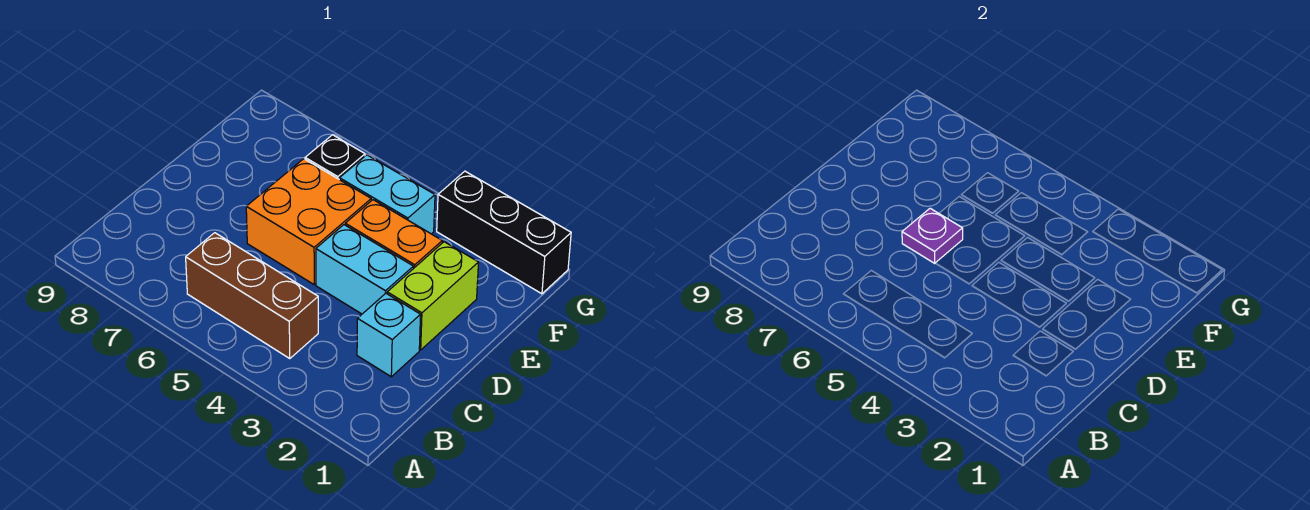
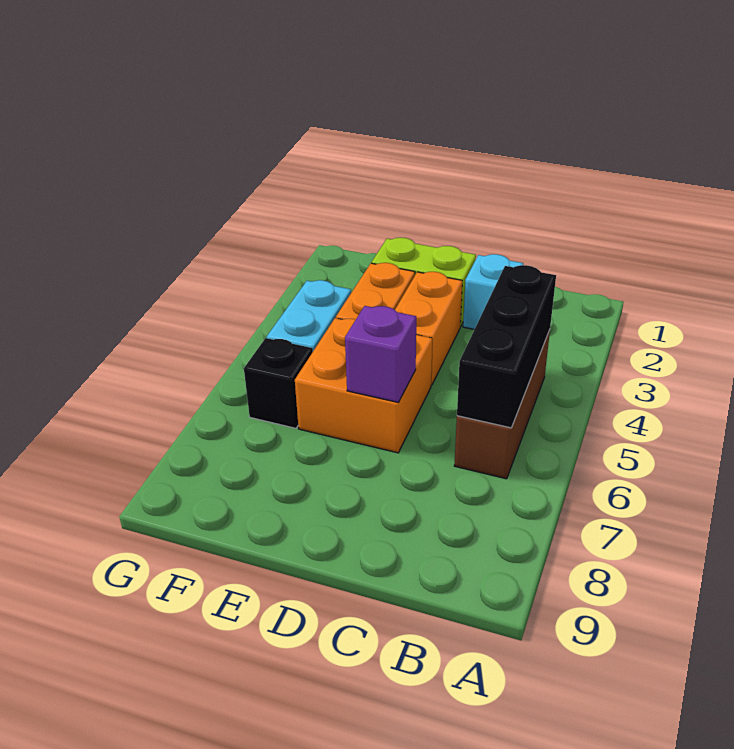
cyan 1x2 brick [316,225,413,314] -> orange 1x2 brick [395,272,462,385]
purple 1x1 plate [902,208,963,263] -> purple 1x1 brick [345,306,416,402]
black 1x3 brick [437,171,571,294] -> black 1x3 brick moved to [457,265,556,428]

